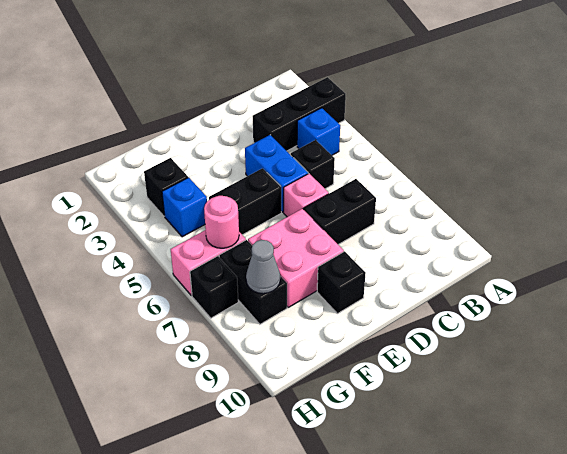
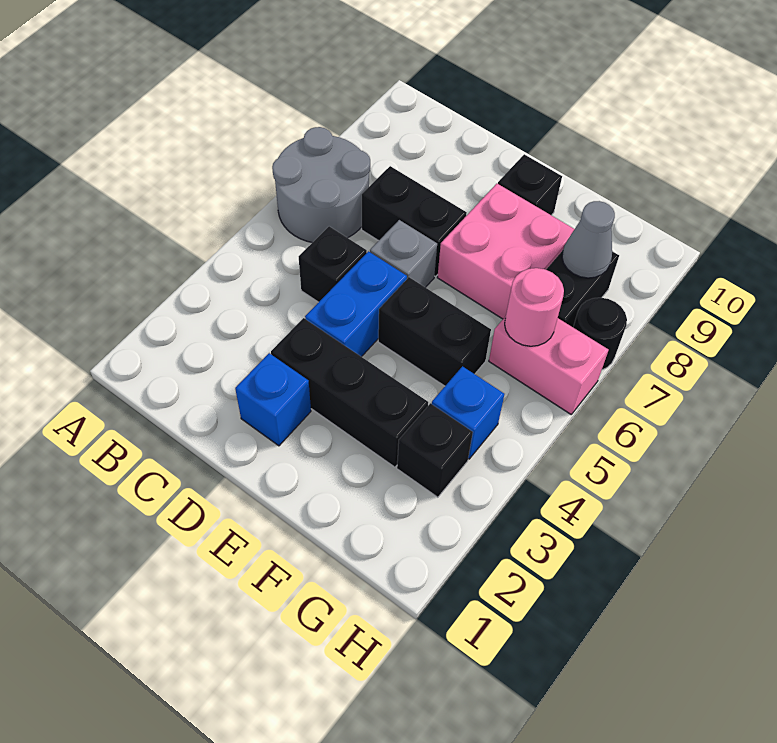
black 1x3 brick [253,77,346,151] -> black 1x3 brick moved to [271,318,428,467]
none -> grey 2x2 round brick [272,127,370,243]
blue 1x1 brick [297,108,340,155] -> blue 1x1 brick moved to [235,353,311,446]
pink 1x1 brick [284,174,329,217] -> grey 1x1 brick [370,220,437,288]
black 1x1 brick [190,256,238,318] -> black 1x1 round brick [573,298,627,370]

